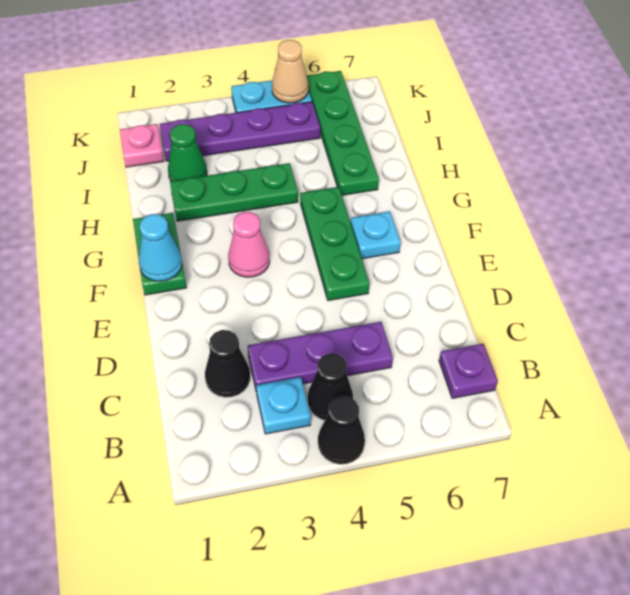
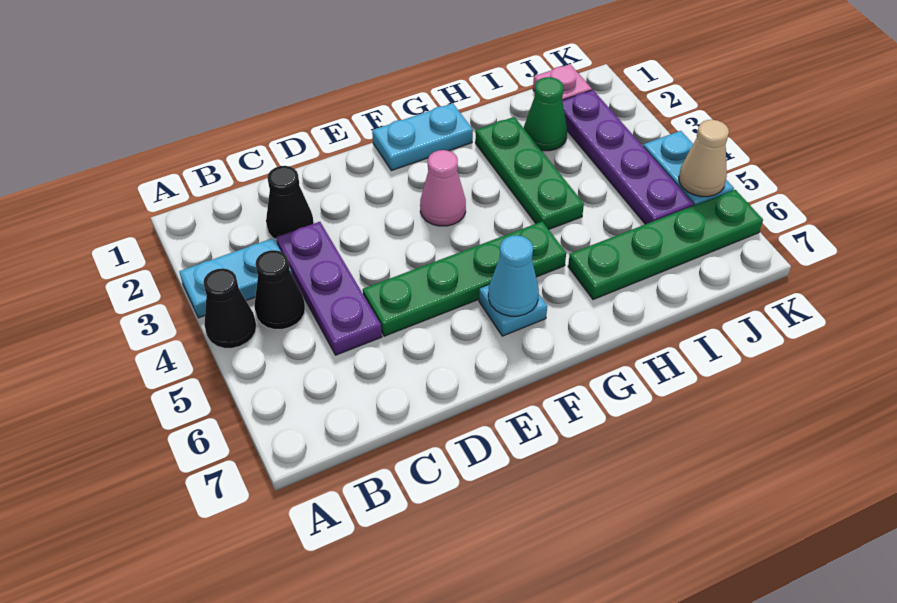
cyan 1x1 plate [256,377,311,434] -> cyan 1x2 plate [179,238,292,318]
purple 1x1 plate [439,344,498,398] -> none
green 1x3 plate [300,187,369,301] -> green 1x4 plate [363,222,566,336]
green 1x2 plate [133,213,187,295] -> cyan 1x2 plate [372,103,473,171]
cyan 1x1 cone [139,214,182,281] -> cyan 1x1 cone moved to [488,235,539,316]

